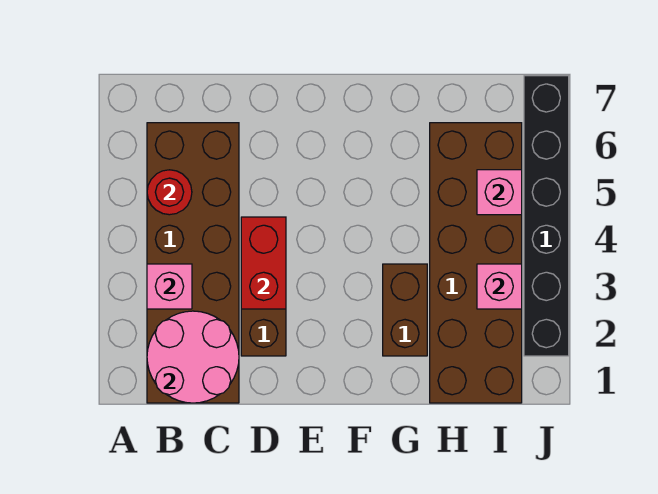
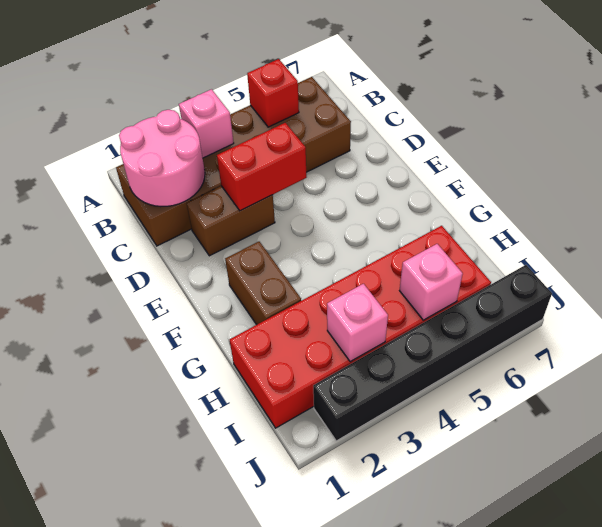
red 1x1 round brick [147,170,192,215] -> red 1x1 brick [247,59,299,127]
brown 1x2 brick [383,264,427,356] -> brown 1x2 brick turned to [225,242,301,325]
brown 2x6 brick [430,123,522,403] -> red 2x6 brick [230,226,491,428]

